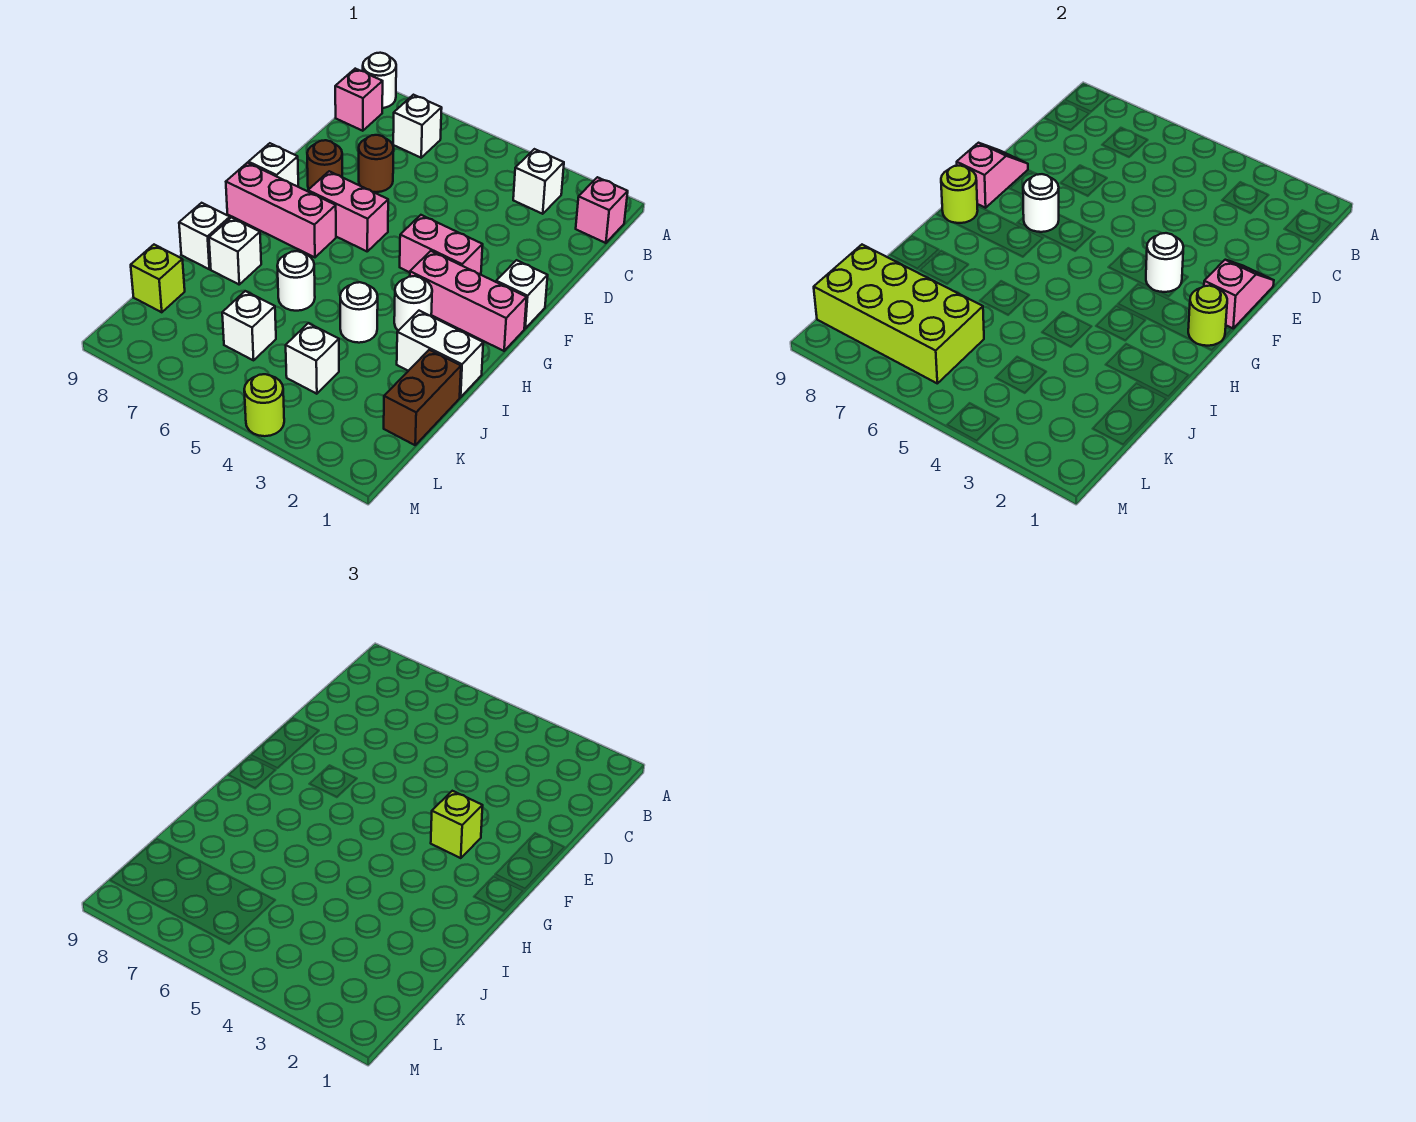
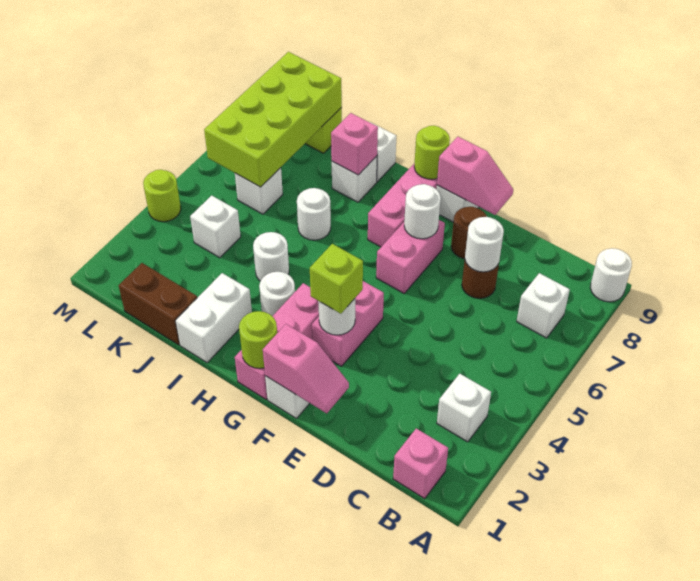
pink 1x1 brick [335,69,383,131] -> pink 1x1 brick moved to [331,113,378,175]
none -> white 1x1 round brick [465,217,504,272]

